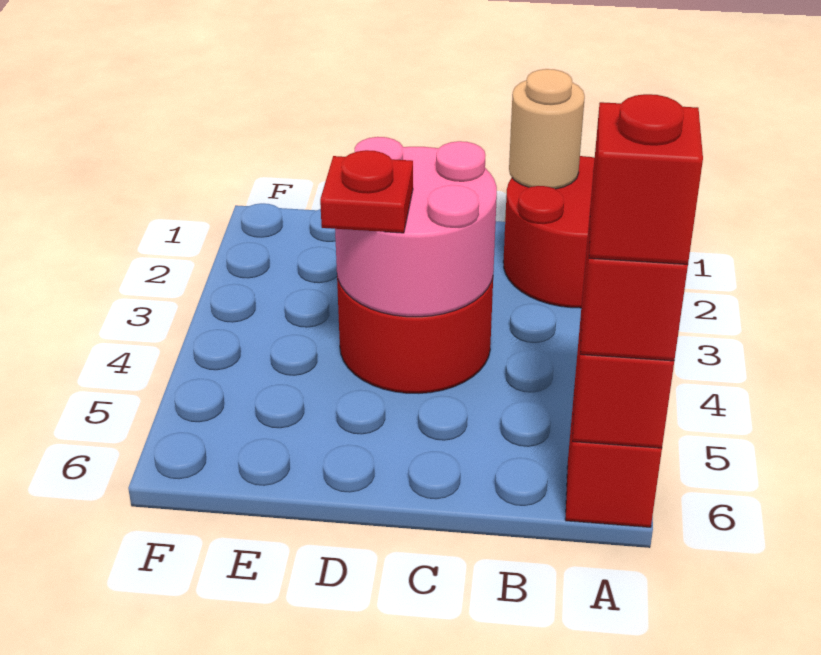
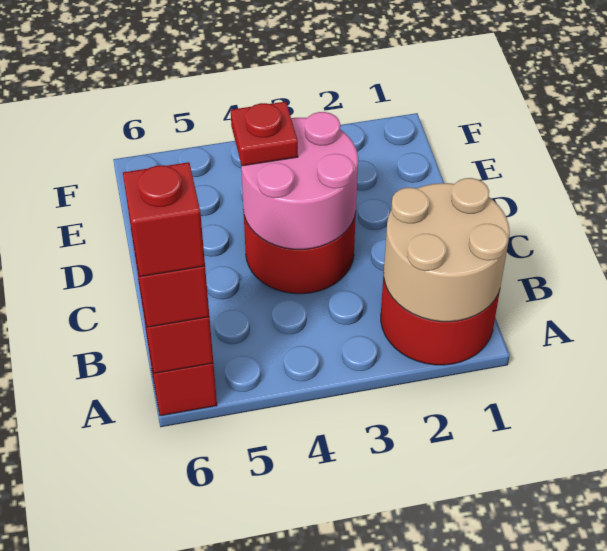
tan 1x1 round brick [509,69,585,189] -> tan 2x2 round brick [384,178,510,322]

